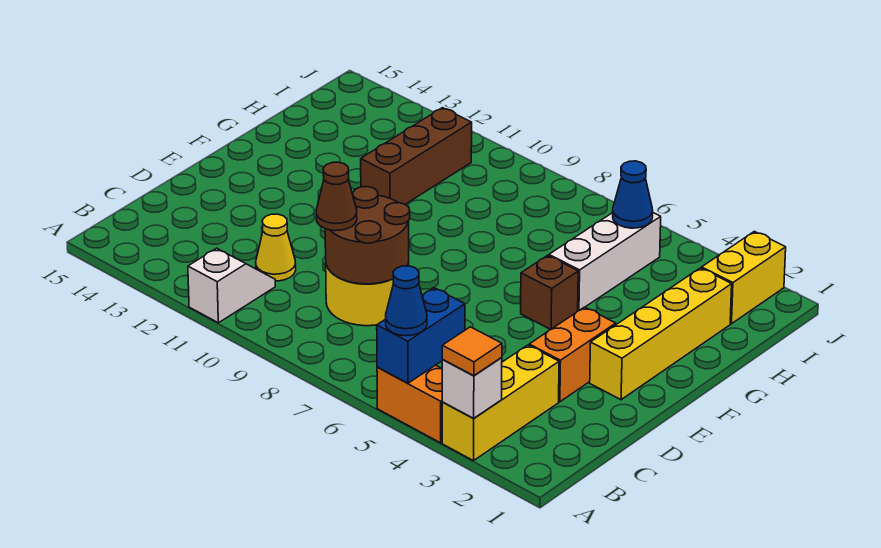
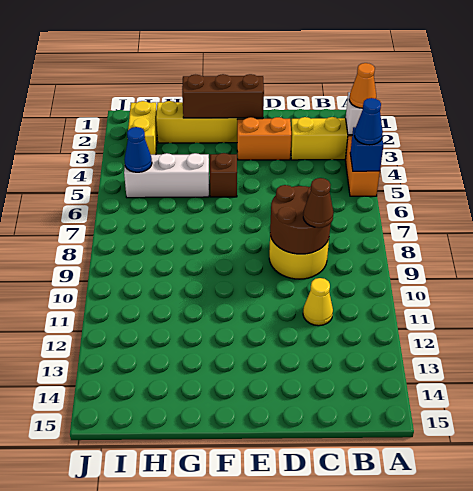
orange 1x1 tile [442,327,502,376] -> orange 1x1 cone [349,63,376,108]
blue 1x2 brick [377,288,465,383] -> blue 1x1 brick [350,127,383,171]
white 1x2 slope [188,248,275,323] -> none
brown 1x3 brick [361,108,472,204] -> brown 1x3 brick moved to [182,74,264,118]
yellow 1x2 brick [702,231,786,324] -> yellow 1x2 brick turned to [128,101,157,155]

